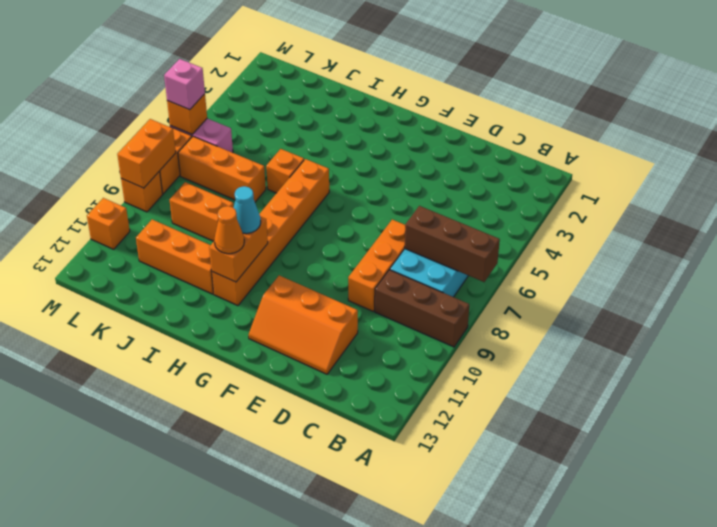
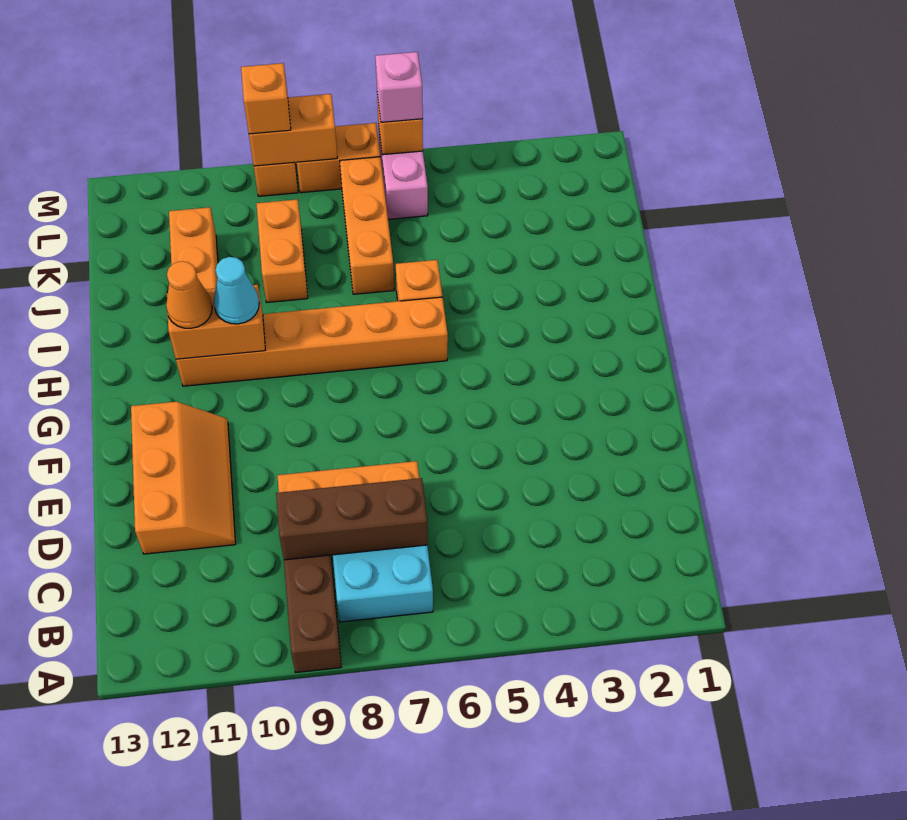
brown 1x3 brick [405,206,500,282] -> brown 1x3 brick turned to [276,478,427,560]
orange 2x3 slope [249,276,358,374] -> orange 2x3 slope turned to [131,402,236,554]
orange 1x1 brick [87,198,130,249] -> orange 1x1 brick moved to [241,63,291,134]

